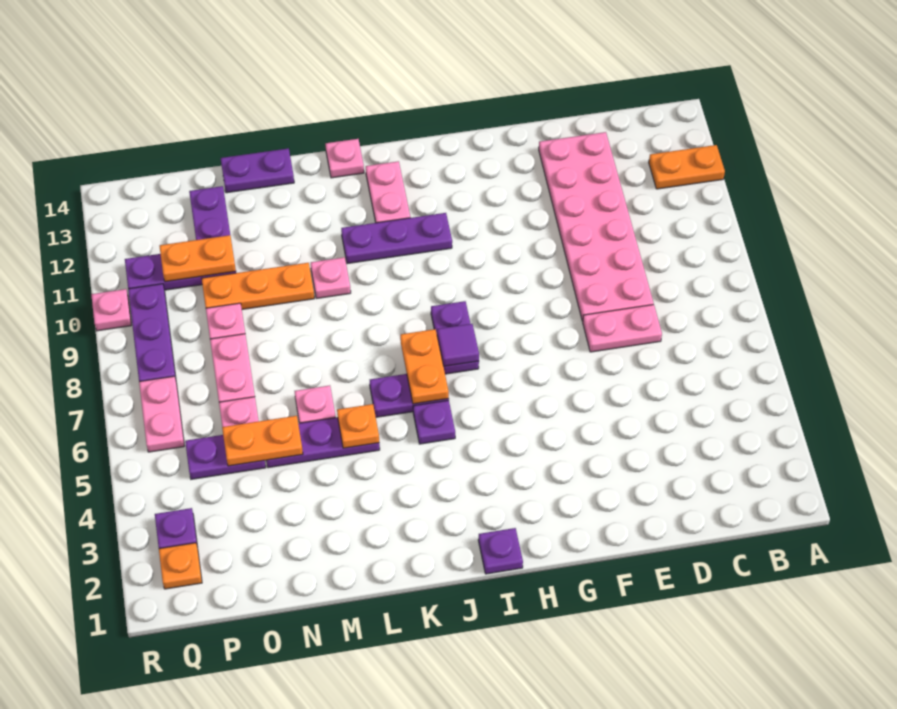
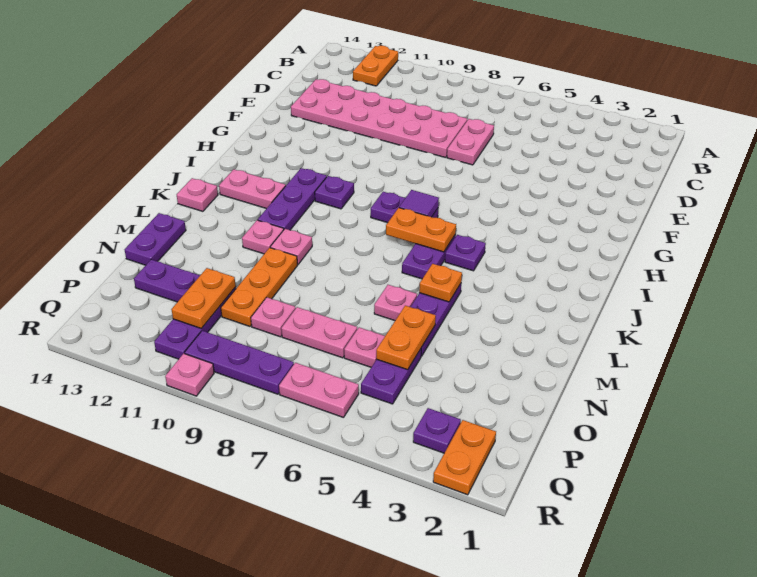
purple 1x1 plate [478,528,523,574] -> purple 1x1 plate moved to [315,176,354,209]
none -> pink 1x1 plate [242,220,284,254]
orange 1x1 plate [159,543,202,589] -> orange 1x2 plate [433,420,496,495]

